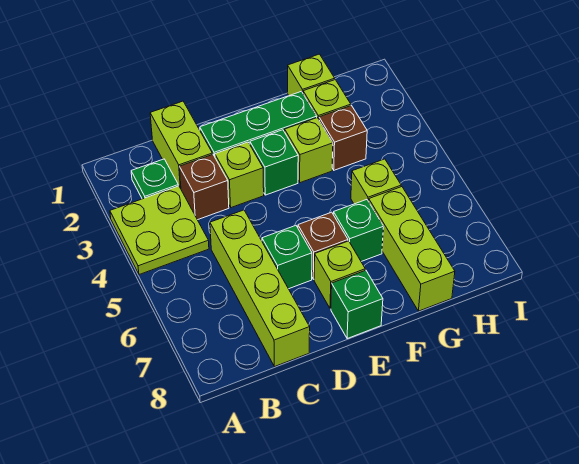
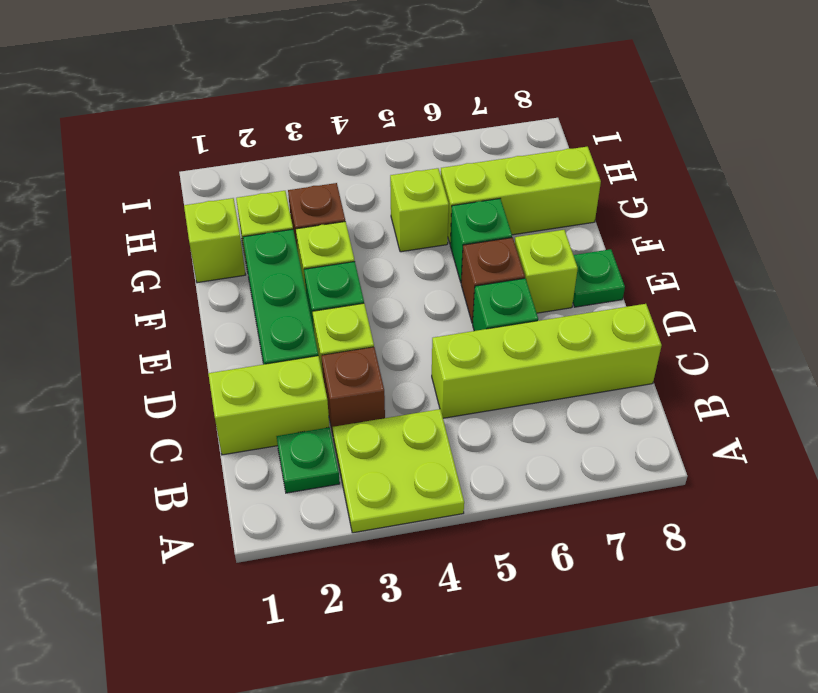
green 1x1 brick [331,270,383,339] -> green 1x1 plate [573,249,625,307]

